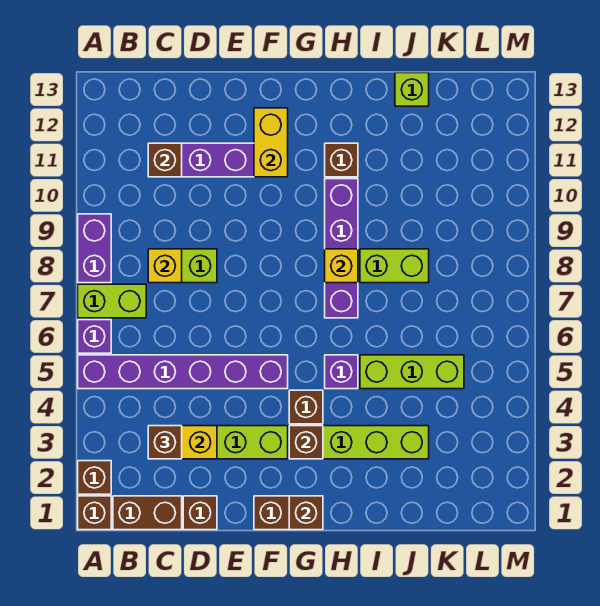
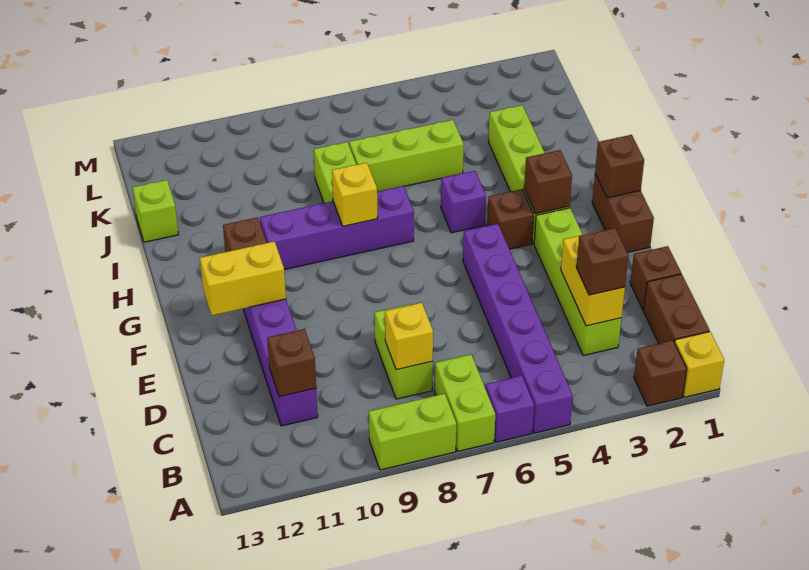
brown 1x1 brick [78,496,111,530] -> yellow 1x1 brick [675,332,724,397]
purple 1x2 brick [78,214,111,283] -> lime 1x2 brick [369,394,456,470]
lime 1x3 brick [360,355,464,389] -> lime 1x3 brick turned to [349,120,464,192]

